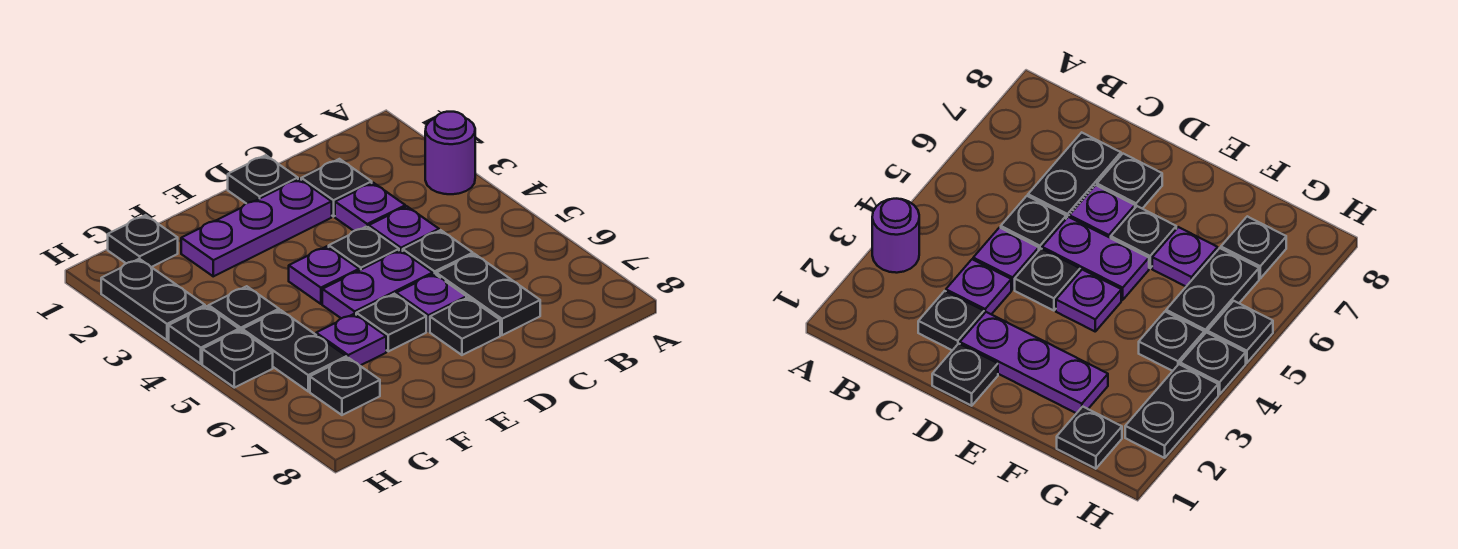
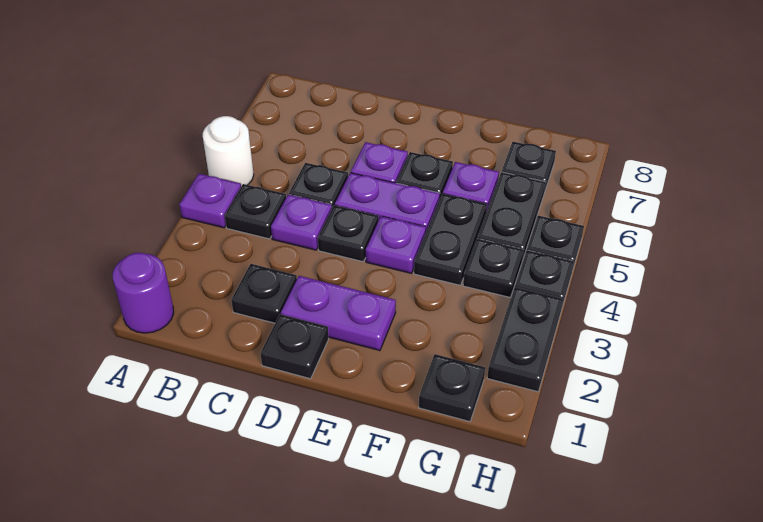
purple 1x1 round brick [425,112,475,194] -> purple 1x1 round brick moved to [113,253,174,333]
none -> white 1x1 round brick [203,116,254,186]
purple 1x1 plate [335,183,405,231] -> purple 1x1 plate moved to [179,174,241,228]
black 1x2 plate [436,254,540,335] -> black 1x2 plate moved to [414,194,487,285]
purple 1x3 plate [181,179,332,276] -> purple 1x2 plate [281,276,396,351]
black 1x1 plate [430,298,500,355] -> black 1x1 plate moved to [225,184,286,239]

